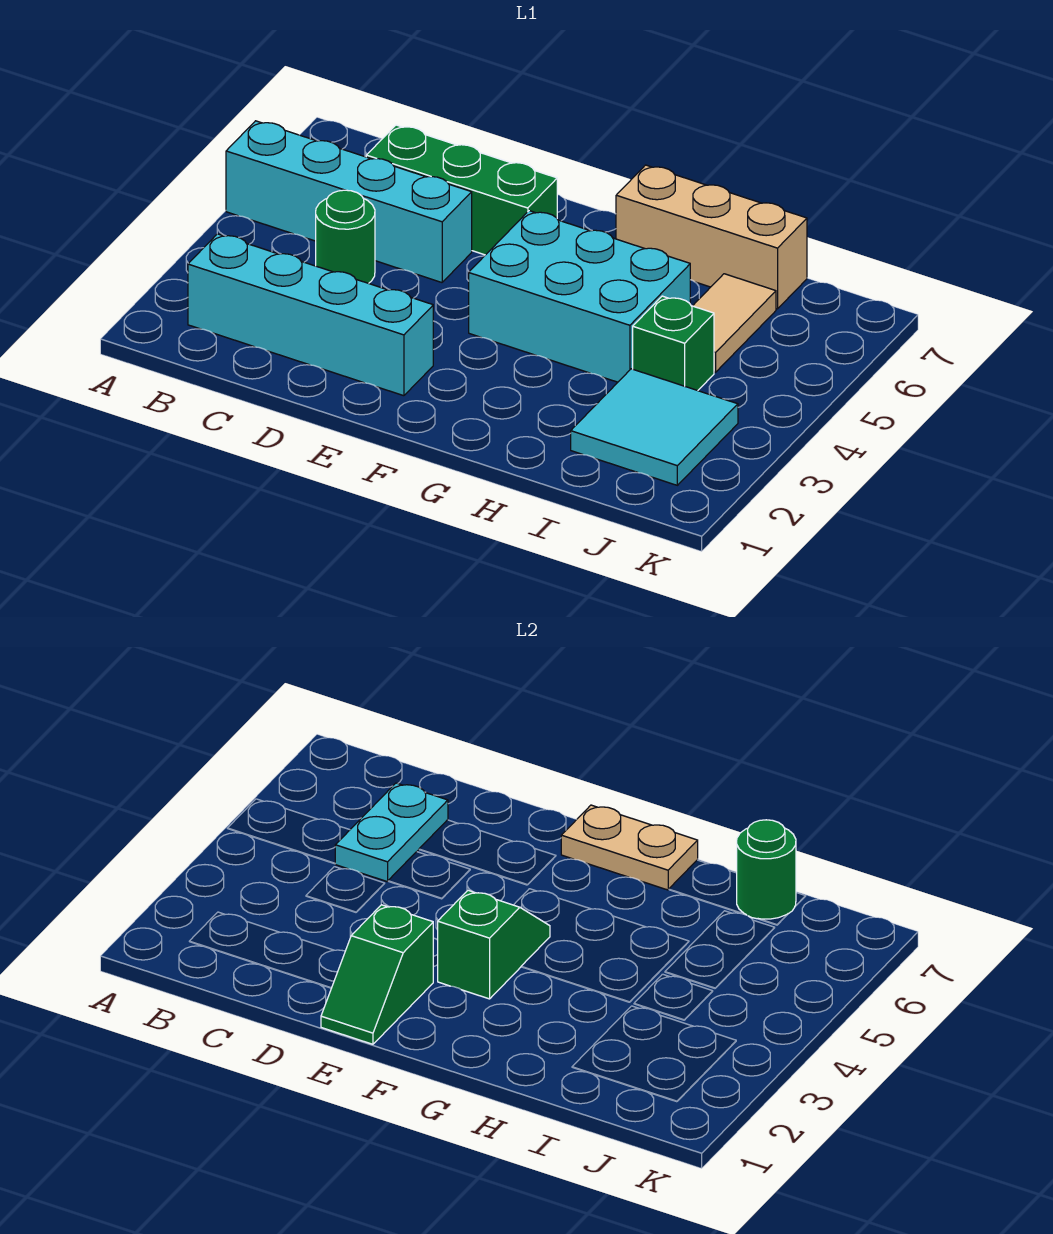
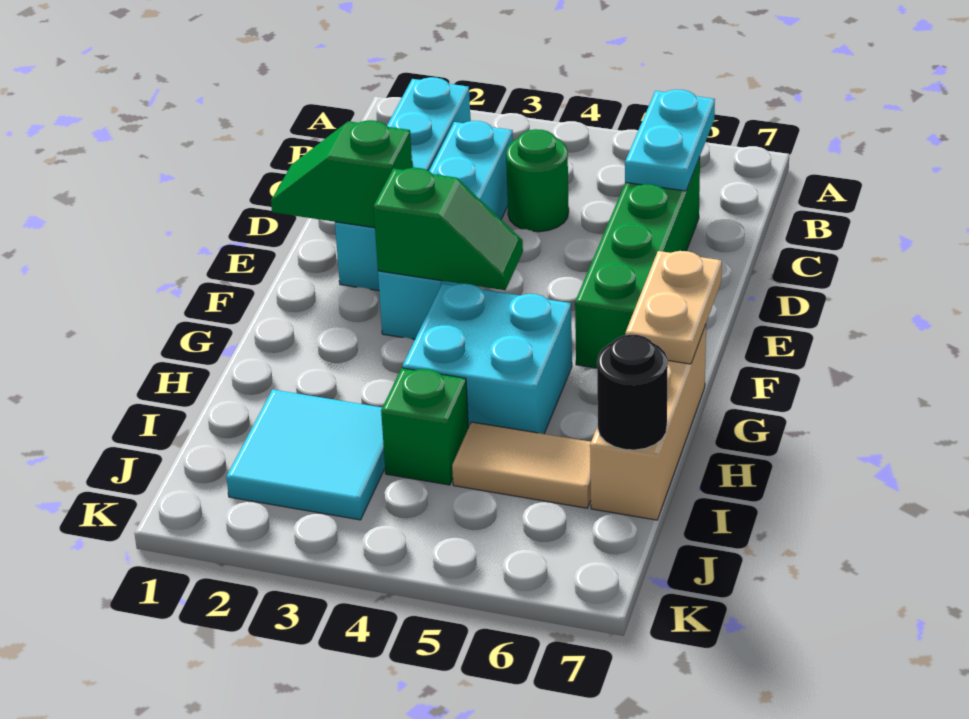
cyan 1x4 brick [226,121,472,282] -> cyan 1x4 brick moved to [378,121,513,339]
cyan 1x2 plate [335,783,448,882] -> cyan 1x2 plate turned to [625,90,715,191]
green 1x3 brick [366,125,557,255] -> green 1x4 brick [575,157,700,368]
cyan 2x3 brick [469,211,690,382] -> cyan 2x2 brick [402,283,572,434]
green 1x1 round brick [737,820,796,919] -> black 1x1 round brick [597,334,668,450]

